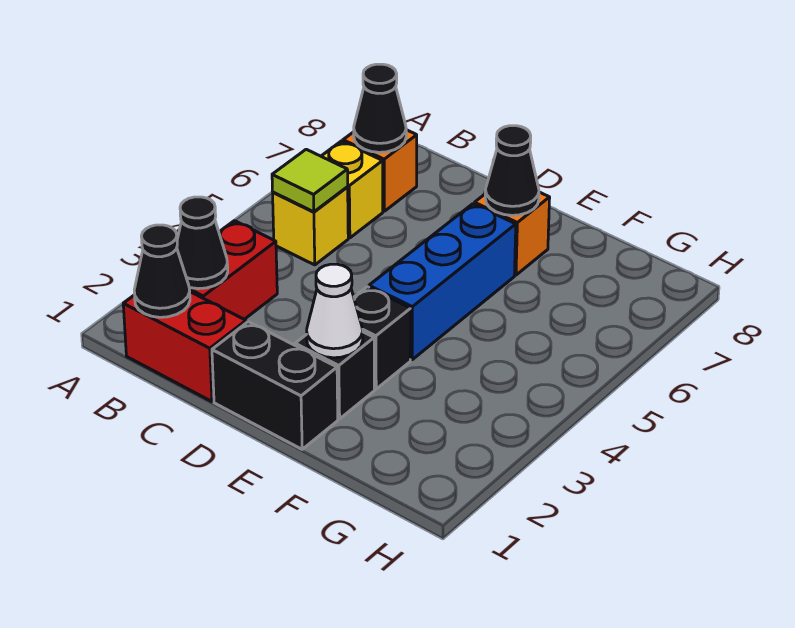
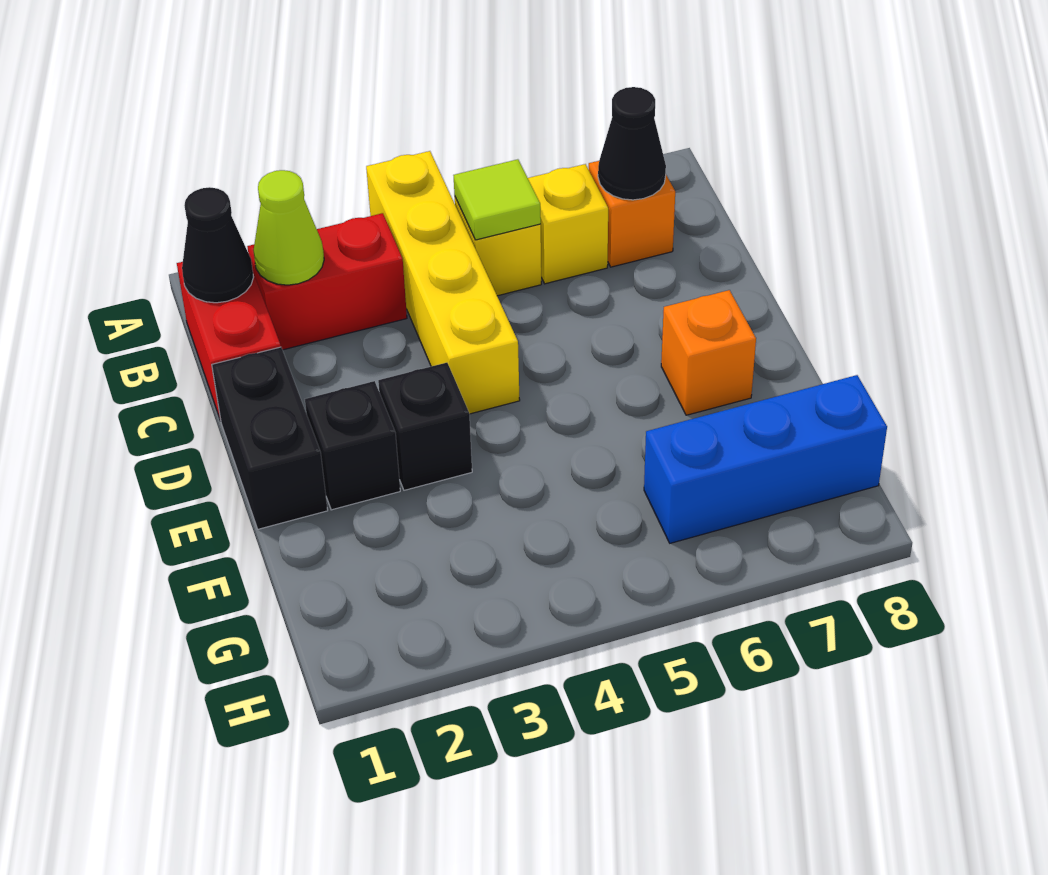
none -> yellow 1x4 brick [366,151,520,414]
black 1x1 cone [177,197,228,289] -> lime 1x1 cone [253,170,324,285]
white 1x1 cone [307,264,363,358] -> none
blue 1x3 brick [369,204,516,360] -> blue 1x3 brick moved to [644,375,887,543]
black 1x1 cone [485,126,539,215] -> none

